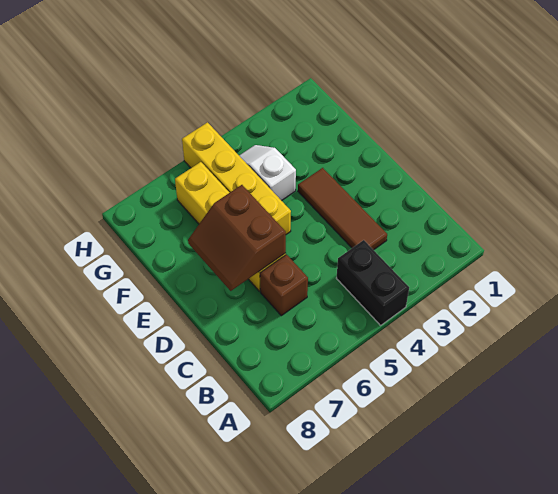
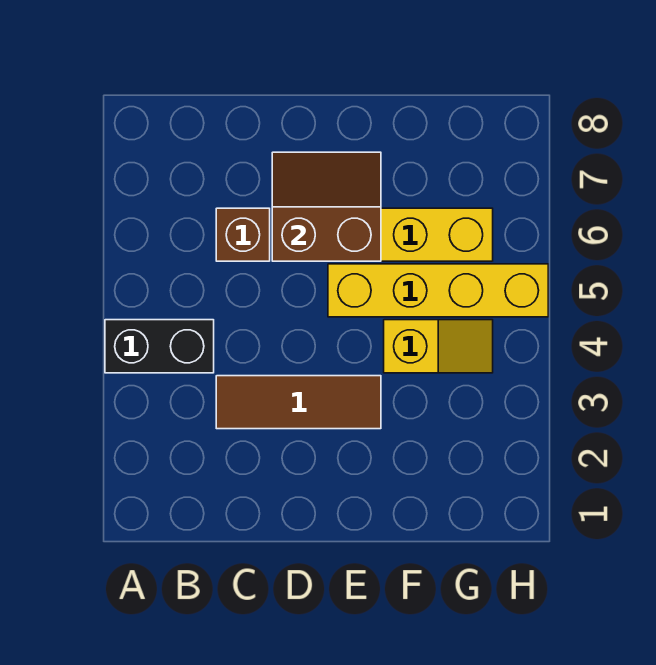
white 1x2 slope [239,145,296,201] -> yellow 1x2 slope [384,320,493,373]

